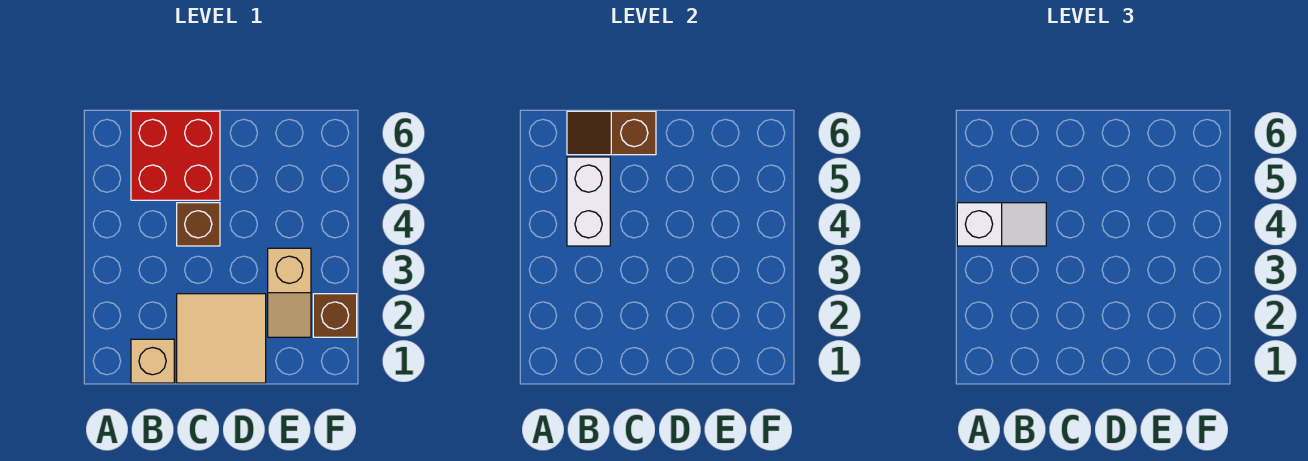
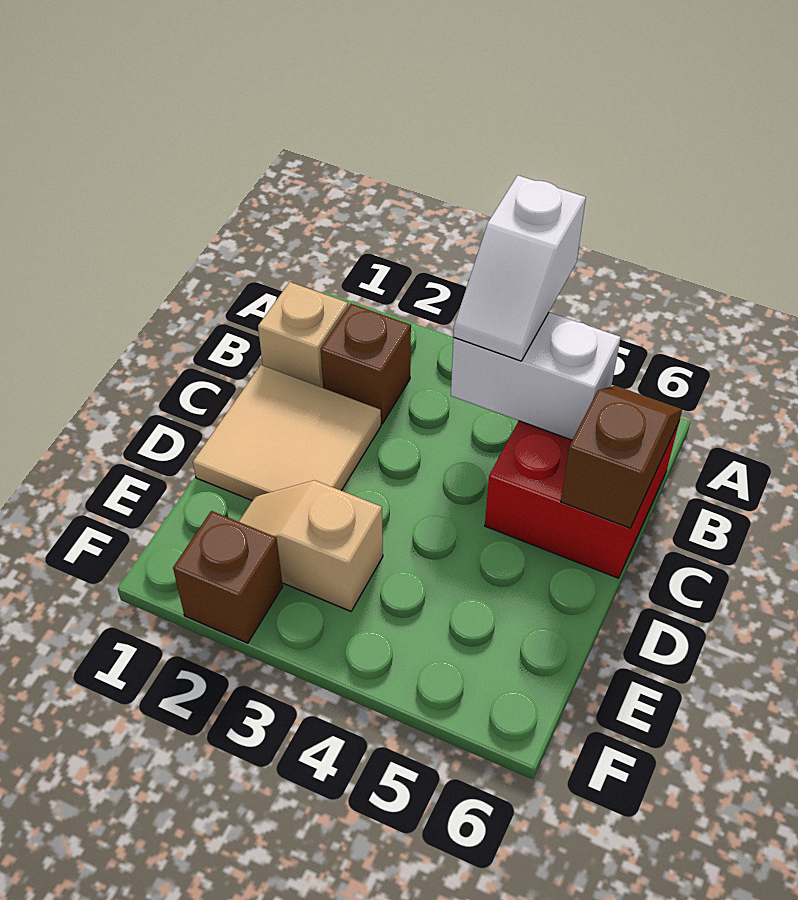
brown 1x1 brick [177,203,220,246] -> brown 1x1 brick moved to [321,304,411,424]

